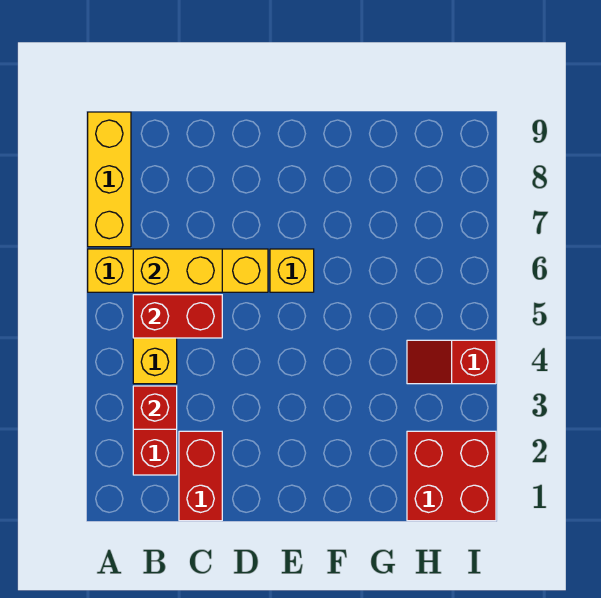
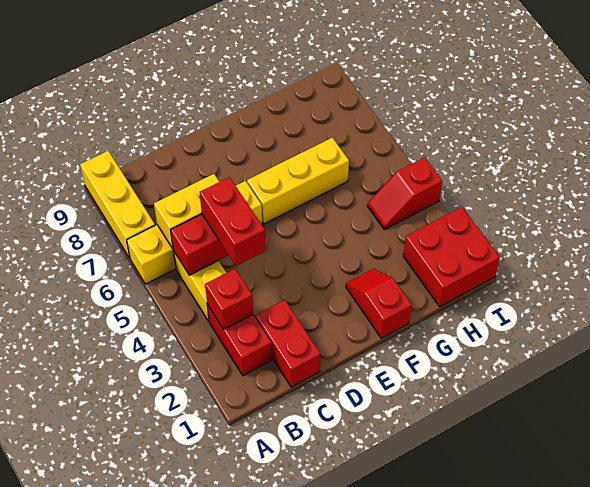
none -> red 1x2 brick [200,177,266,266]
yellow 1x1 brick [270,249,314,292] -> yellow 1x3 brick [247,138,349,224]
none -> red 1x2 slope [346,269,412,338]

